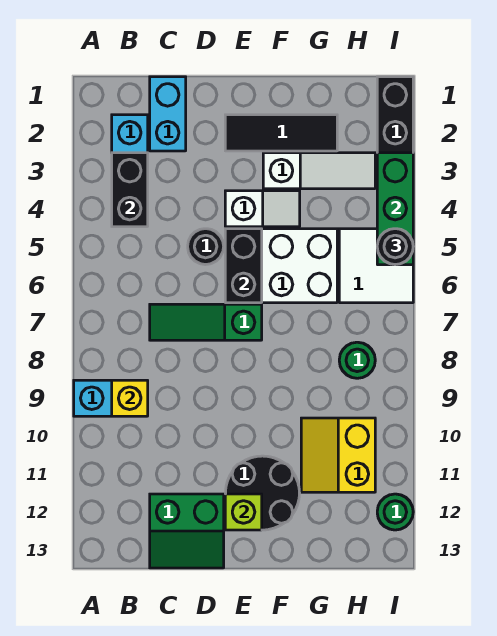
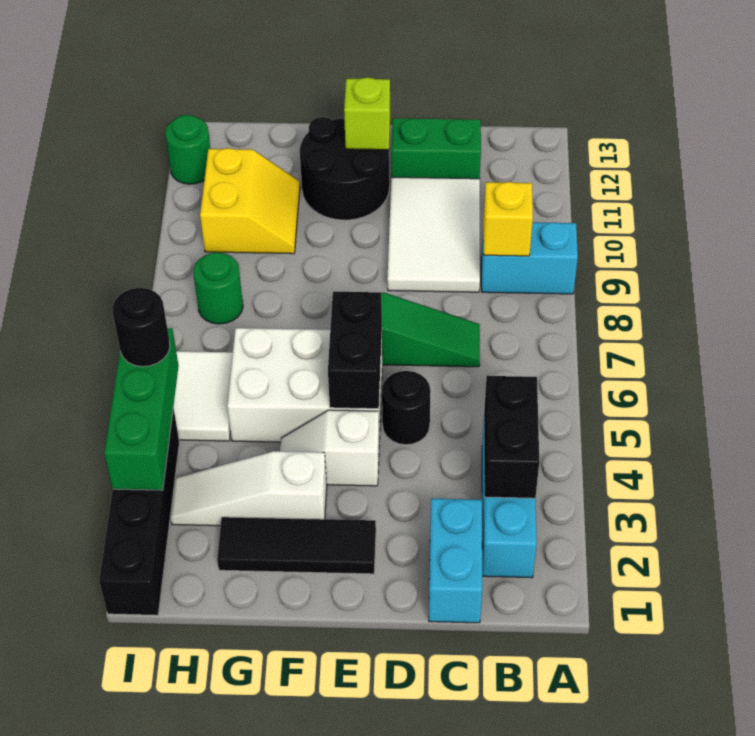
none -> white 2x3 tile [387,177,480,292]

